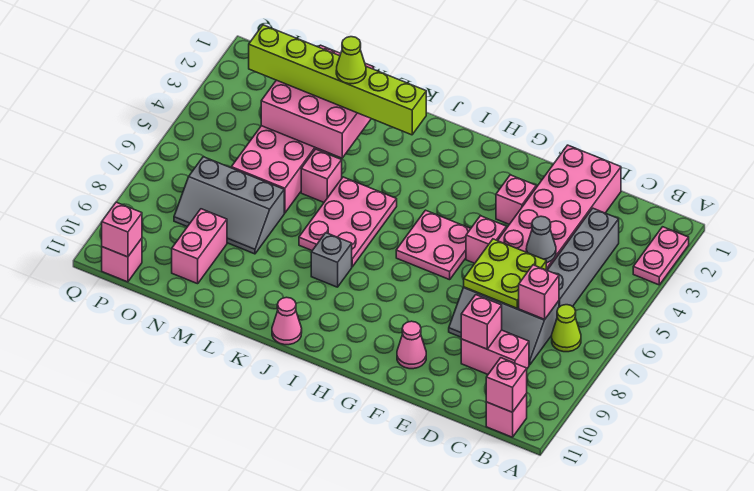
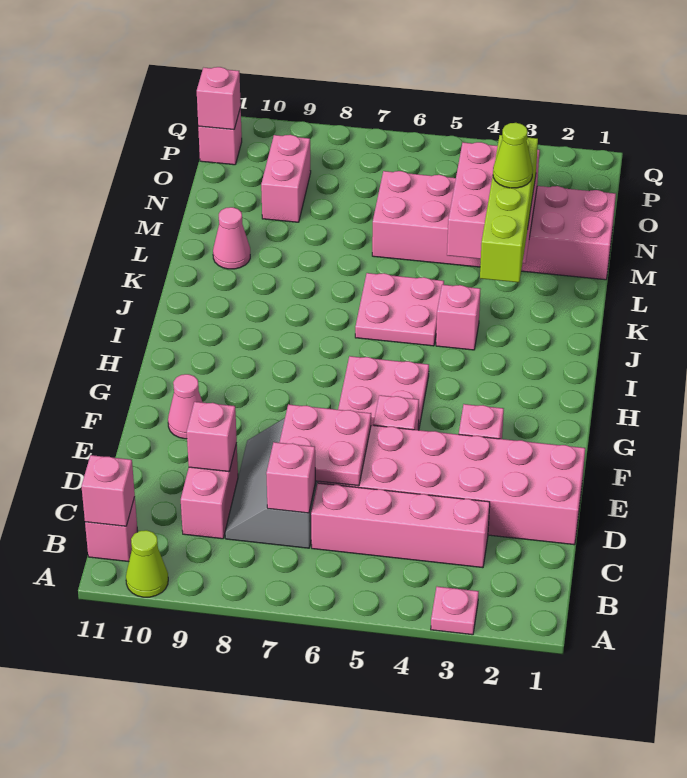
pink 1x2 plate [633,227,689,285] -> pink 1x1 plate [431,587,479,635]
lime 1x1 cone [552,305,581,352] -> lime 1x1 cone moved to [126,530,168,597]
grey 1x4 brick [547,208,619,307] -> pink 1x4 brick [311,483,490,568]
grey 1x1 cone [526,216,556,263] -> none
lime 2x2 plate [464,239,546,308] -> pink 2x2 plate [279,404,371,486]
lime 1x6 brick [249,25,426,135] -> lime 1x4 brick [480,135,538,282]
pink 2x3 plate [299,177,397,267] -> pink 2x2 plate [355,273,444,346]
grey 1x1 brick [311,233,352,287] -> none
pink 1x1 cone [272,297,302,345] -> pink 1x1 cone moved to [213,207,250,269]
pink 1x1 brick [301,149,342,202] -> pink 1x1 brick moved to [436,285,480,350]
grey 2x3 slope [174,157,284,254] -> none
pink 1x2 brick [172,209,227,284] -> pink 1x2 brick turned to [261,135,311,222]

